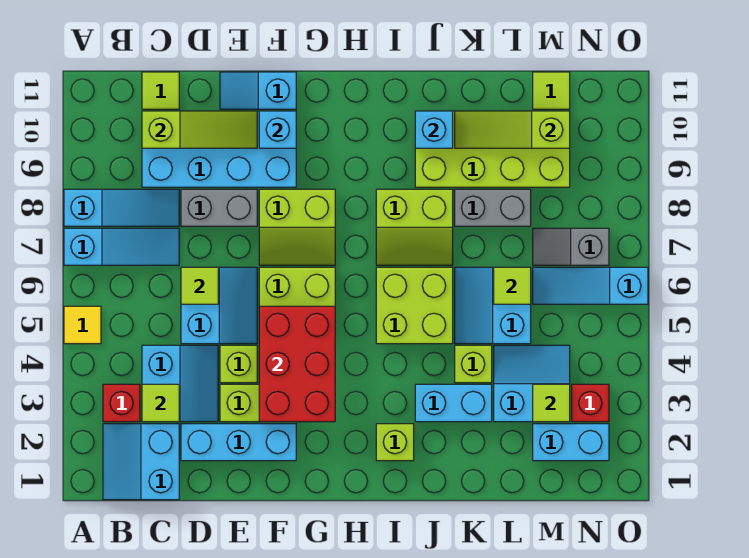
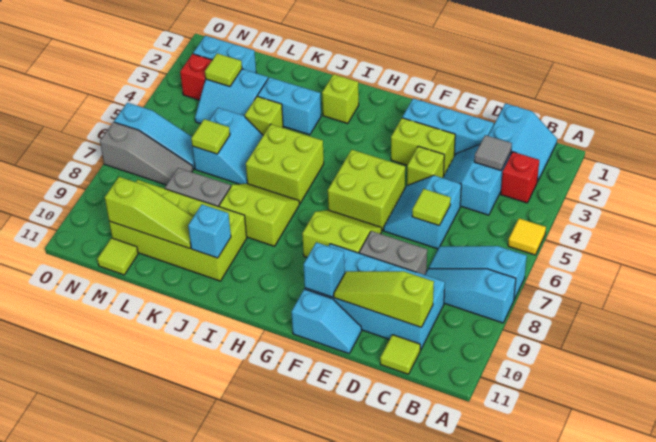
lime 1x1 tile [142,384,179,422] -> grey 1x1 tile [474,135,512,170]
red 2x3 brick [259,306,335,422] -> none
grey 1x2 slope [533,228,609,265] -> grey 1x3 slope [100,122,193,185]

